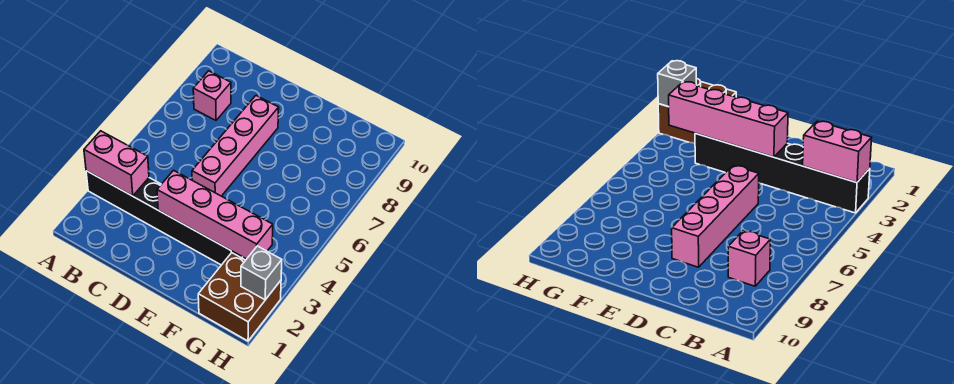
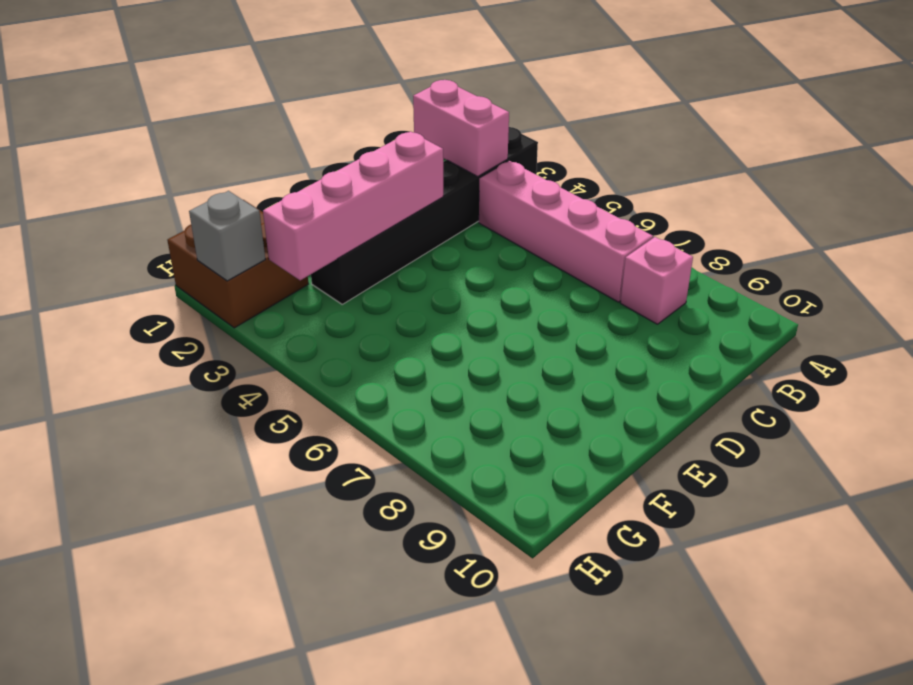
pink 1x2 brick [84,131,149,196] -> pink 1x2 brick turned to [413,80,509,176]
pink 1x4 brick [192,96,279,196] -> pink 1x4 brick moved to [479,161,653,302]

